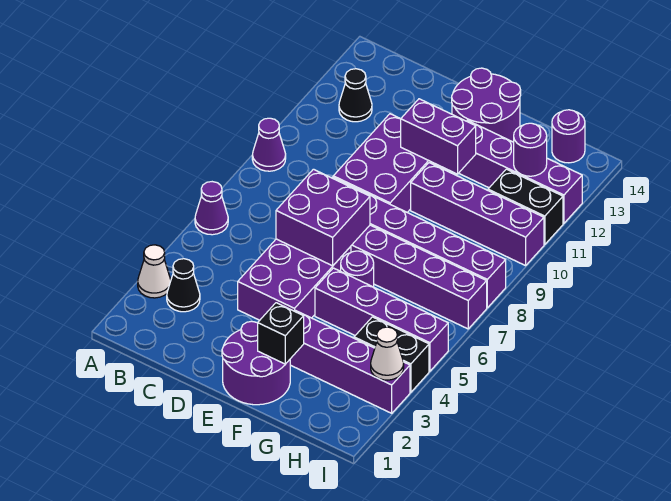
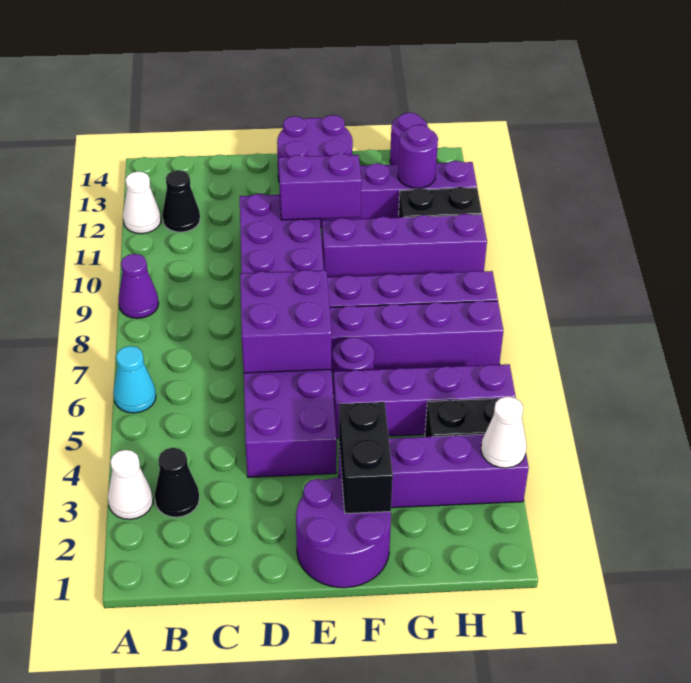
purple 1x1 cone [195,182,228,235] -> cyan 1x1 cone [113,346,156,413]
none -> white 1x1 cone [123,172,161,234]
black 1x1 brick [258,303,304,364] -> black 1x2 brick [339,402,393,514]

